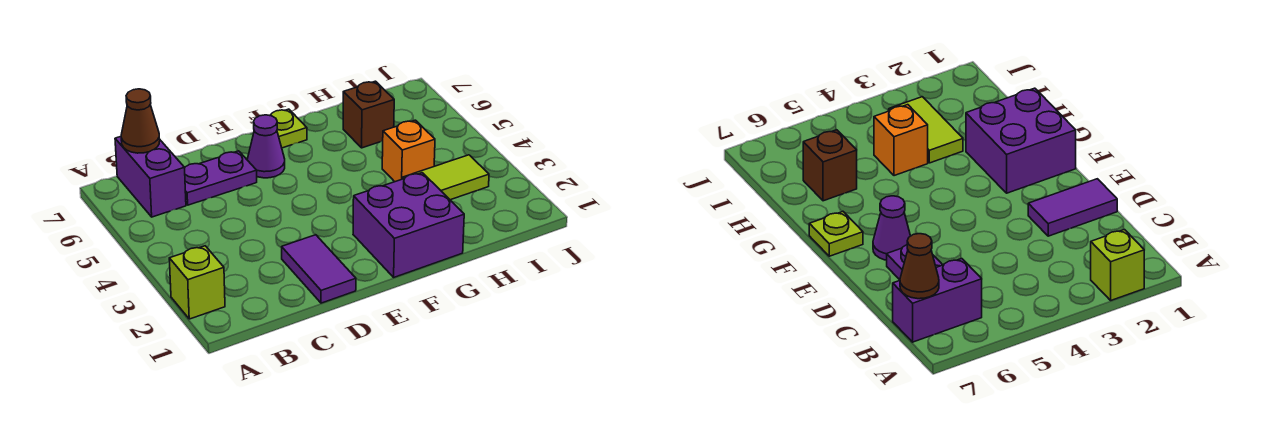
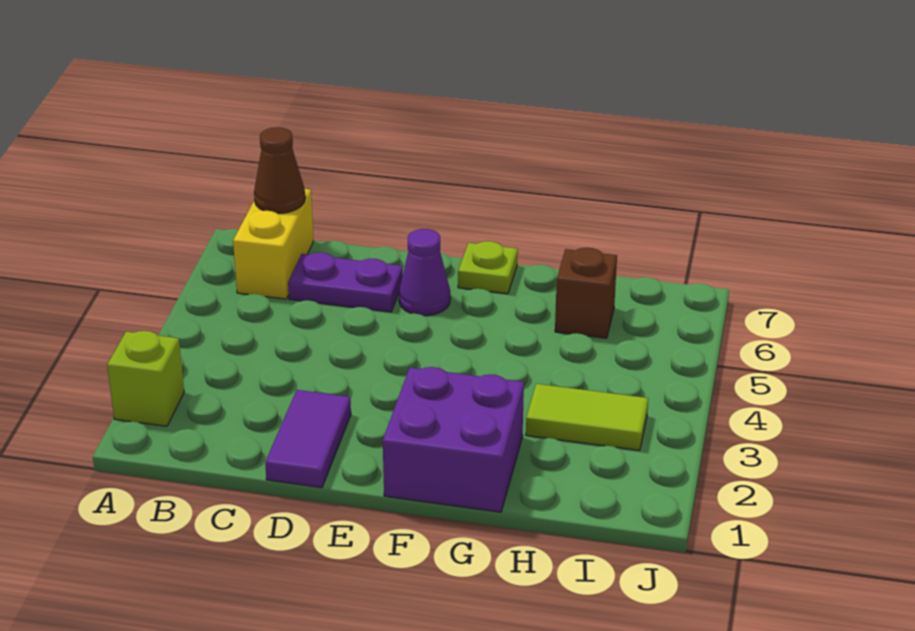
purple 1x2 brick [115,137,186,217] -> yellow 1x2 brick [233,189,314,299]
orange 1x1 brick [382,120,435,182] -> none

